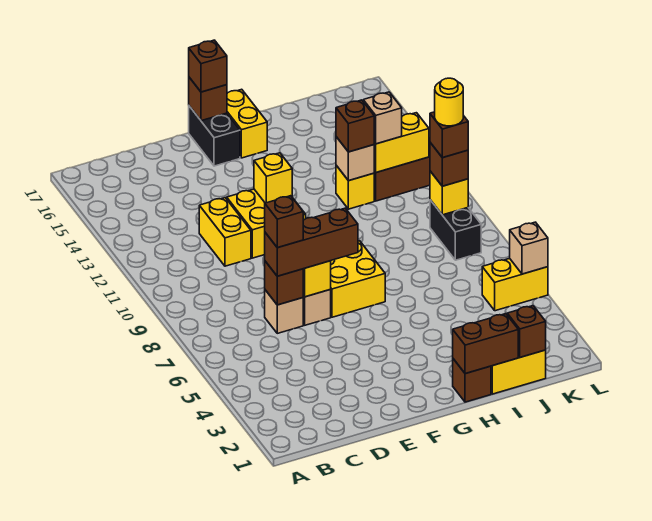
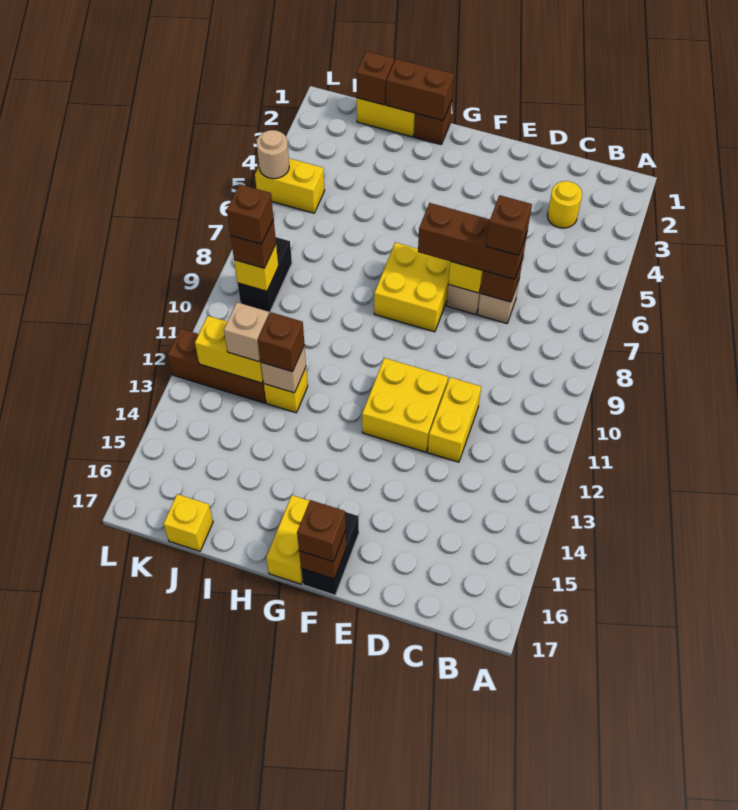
yellow 1x1 brick [254,153,292,203] -> yellow 1x1 brick moved to [164,494,213,551]
yellow 1x1 round brick [435,78,463,126] -> yellow 1x1 round brick moved to [547,181,582,228]
tan 1x1 brick [510,222,548,274] -> tan 1x1 round brick [257,130,289,179]

